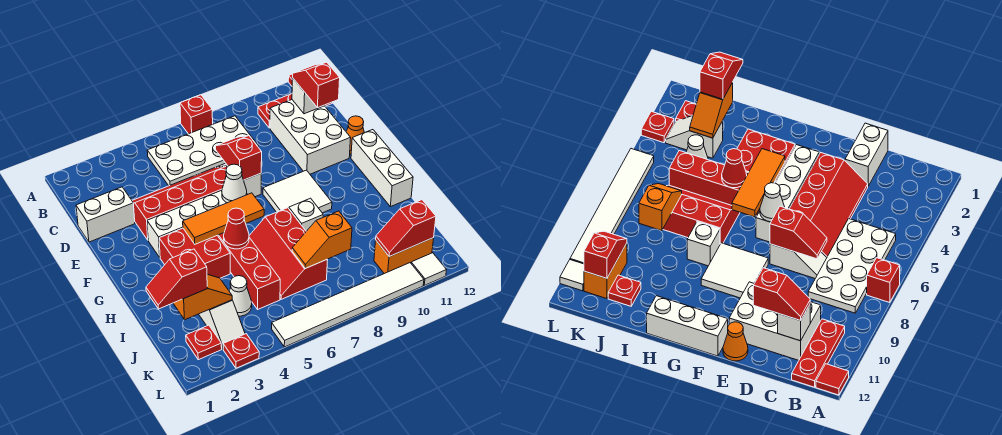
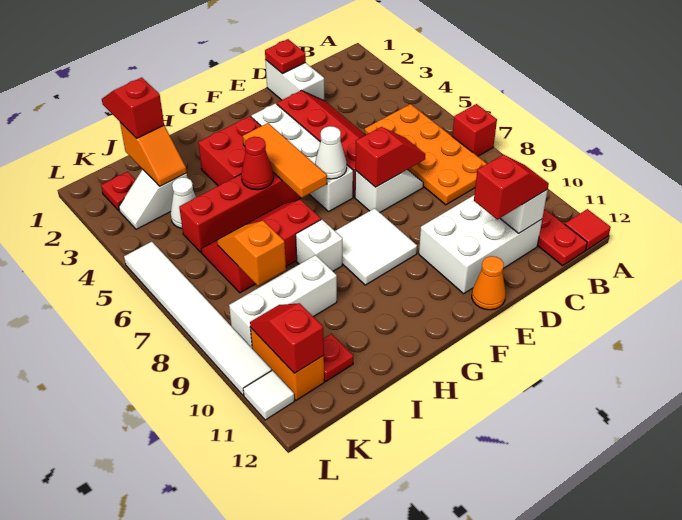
white 2x4 plate [147,116,259,186] -> orange 2x4 plate [365,104,487,205]
white 1x3 brick [351,130,413,207] -> white 1x3 brick moved to [229,255,337,348]
red 1x1 plate [223,334,259,368] -> red 1x1 plate moved to [265,39,306,74]

